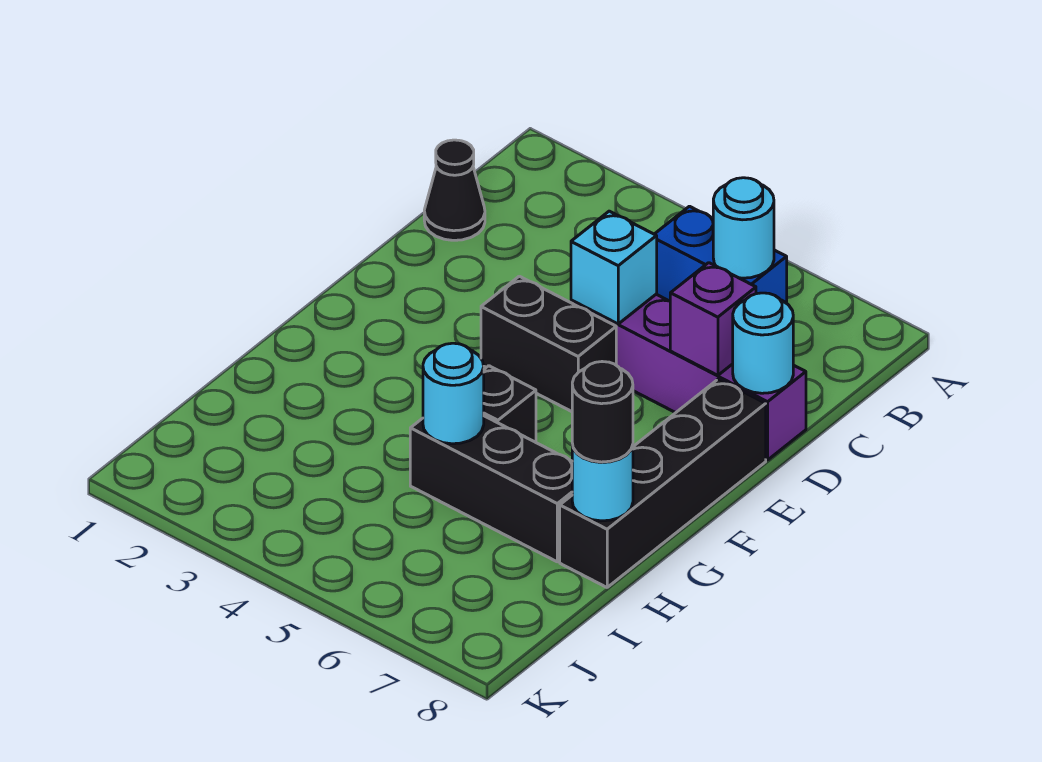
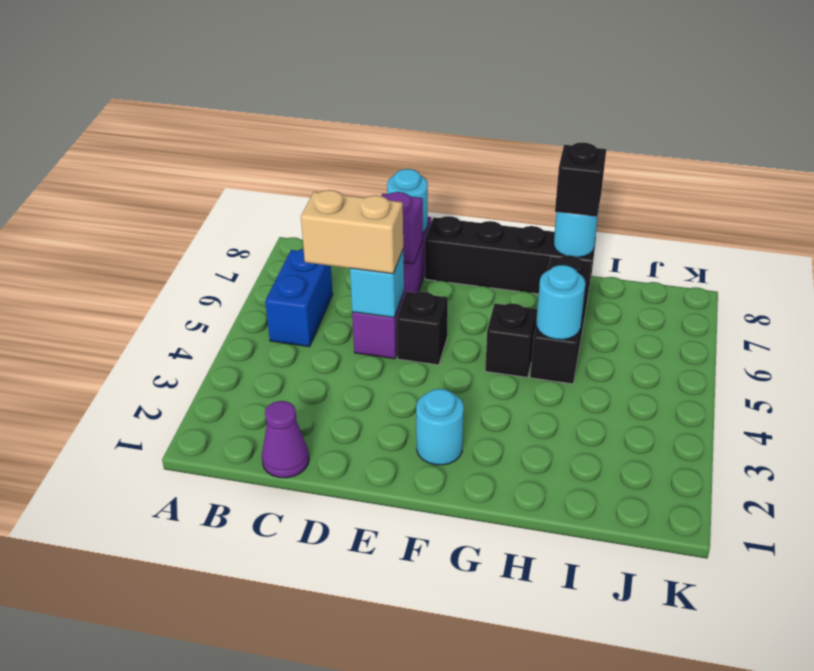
cyan 1x1 round brick [713,178,774,278] -> cyan 1x1 round brick moved to [416,389,464,465]
black 1x1 cone [424,140,485,240] -> purple 1x1 cone [262,401,309,478]
none -> tan 1x2 brick [301,190,403,274]
black 1x2 brick [481,276,616,412] -> black 1x1 brick [397,292,448,365]
black 1x1 round brick [572,362,633,462] -> black 1x1 brick [555,143,606,217]

